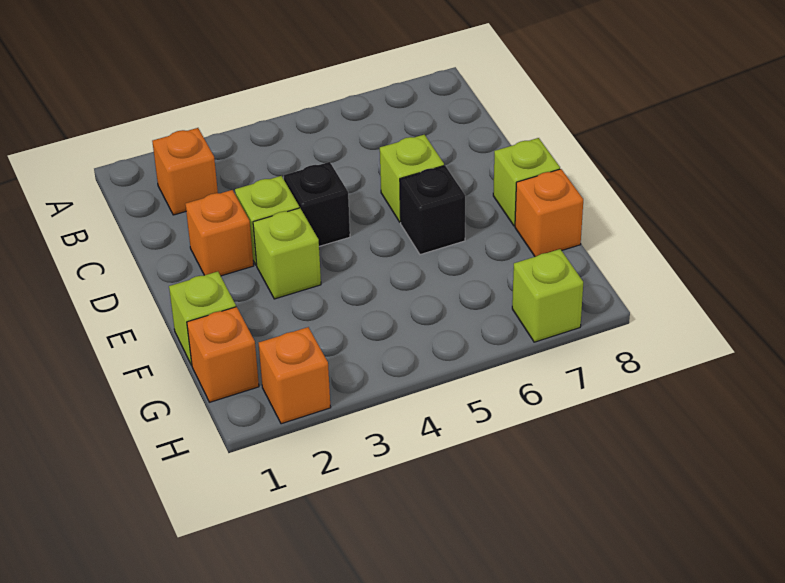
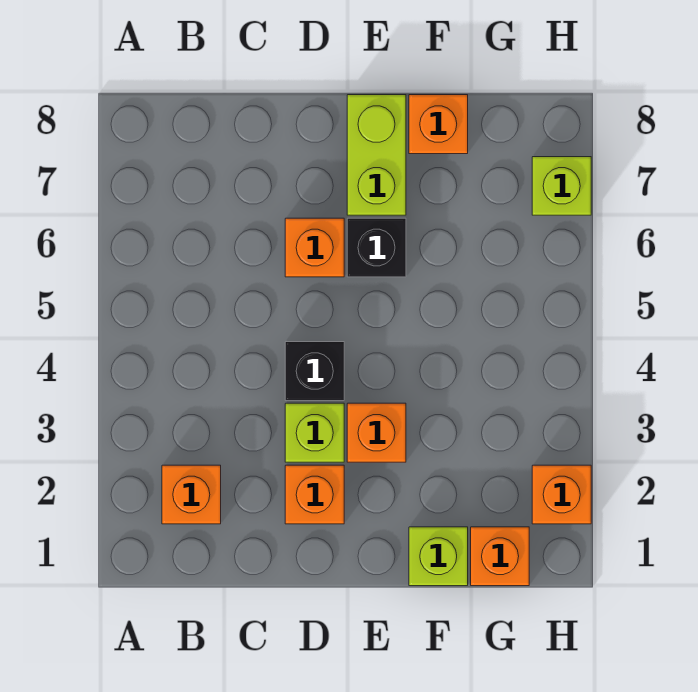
lime 1x1 brick [380,135,444,222] -> orange 1x1 brick [285,218,344,277]
lime 1x1 brick [253,208,321,299] -> orange 1x1 brick [347,403,406,462]
lime 1x1 brick [493,138,560,226] -> lime 1x2 brick [347,95,406,215]

